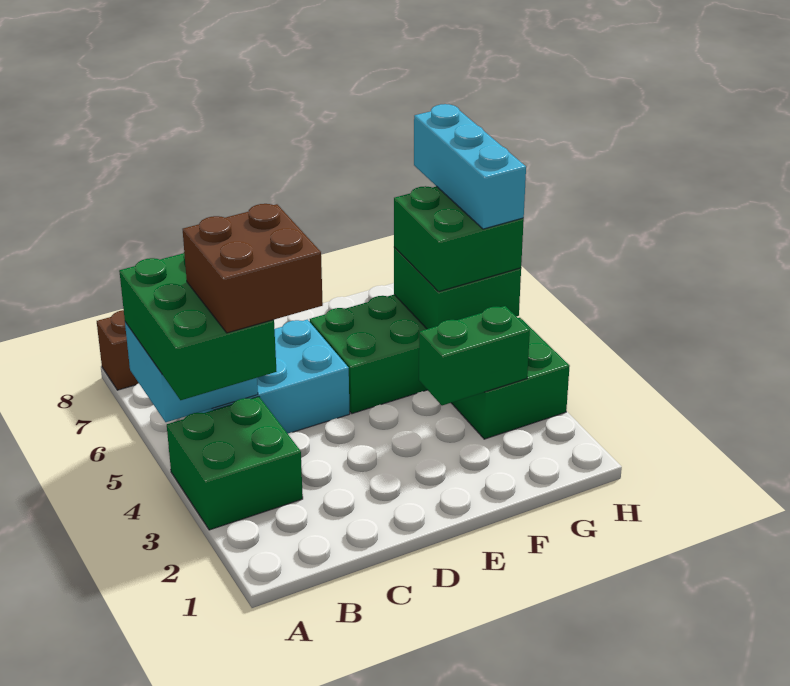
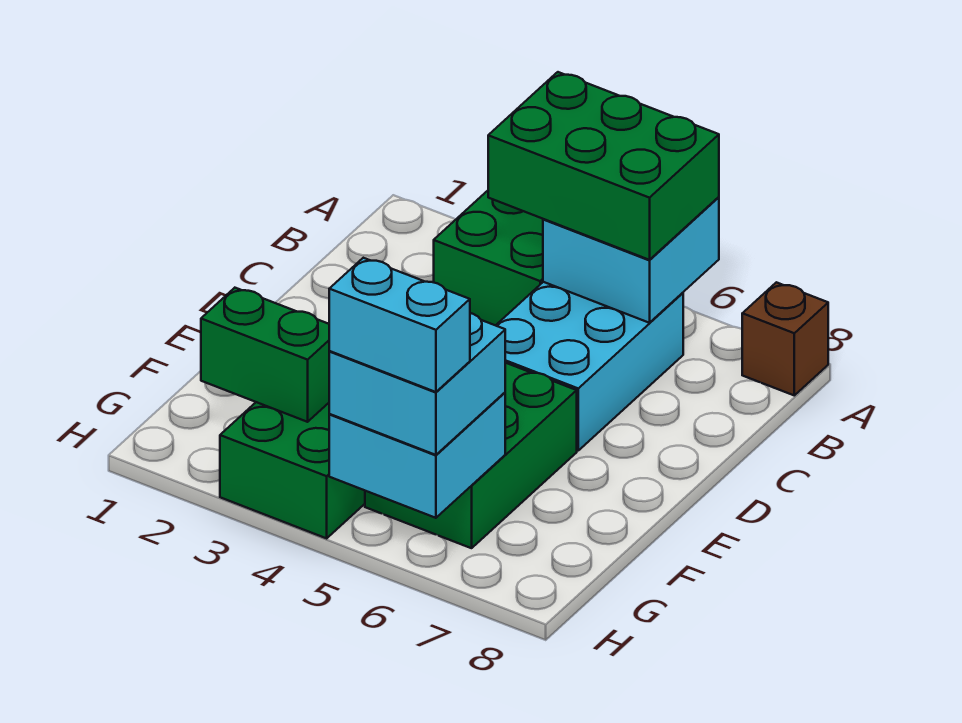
brown 2x2 brick [183,204,323,333] -> none
green 1x2 brick [419,306,530,405] -> green 1x2 brick turned to [201,288,330,422]
green 2x2 brick [394,247,521,329] -> cyan 2x2 brick [329,393,505,518]
green 2x2 brick [394,186,524,292] -> cyan 2x2 brick [329,313,505,455]
cyan 1x3 brick [414,104,526,229] -> cyan 1x2 brick [329,258,470,392]

